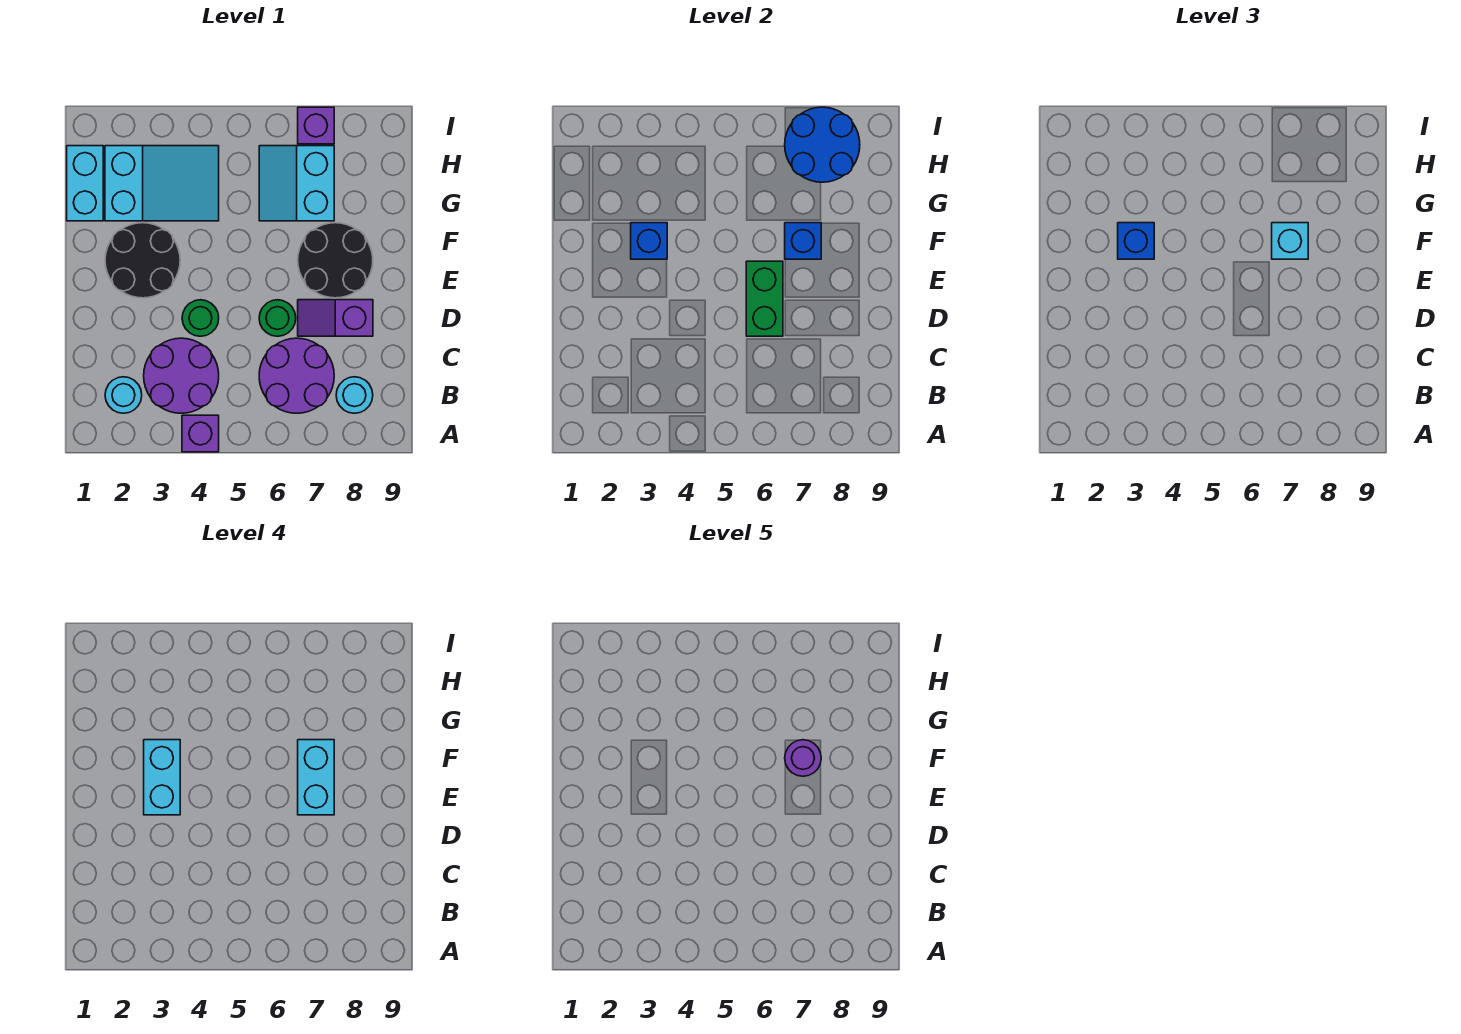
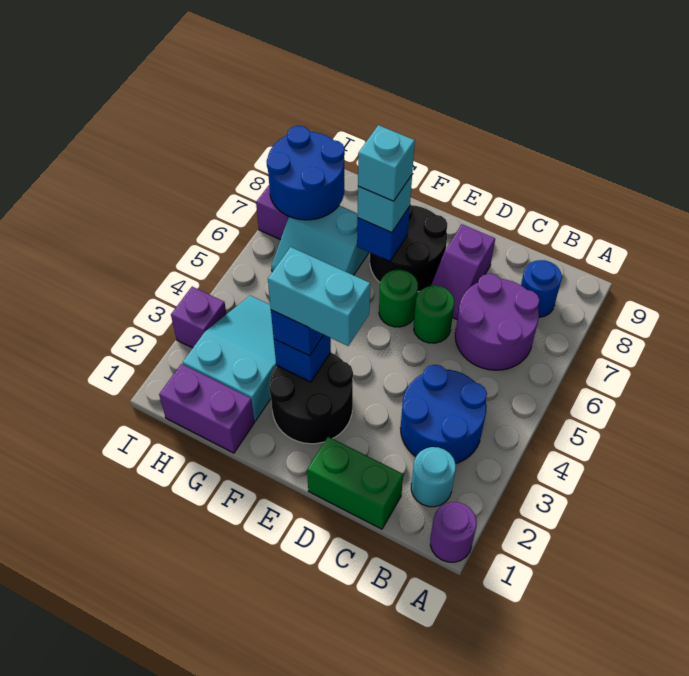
purple 1x1 brick [182,415,219,452] -> purple 1x1 brick moved to [171,287,226,348]
purple 2x2 round brick [144,338,219,413] -> blue 2x2 round brick [401,365,487,463]
cyan 1x1 round brick [336,377,373,413] -> blue 1x1 round brick [521,260,562,317]
green 1x1 round brick [182,300,219,336] -> green 1x1 round brick moved to [379,270,418,327]
green 1x2 brick [746,261,783,336] -> green 1x2 brick moved to [307,437,403,529]
cyan 1x2 brick [298,740,334,815] -> cyan 1x1 brick [358,125,415,201]
purple 1x1 round brick [785,740,821,776] -> purple 1x1 round brick moved to [430,502,477,562]
cyan 1x2 brick [67,146,103,221] -> purple 1x2 brick [159,364,255,453]

